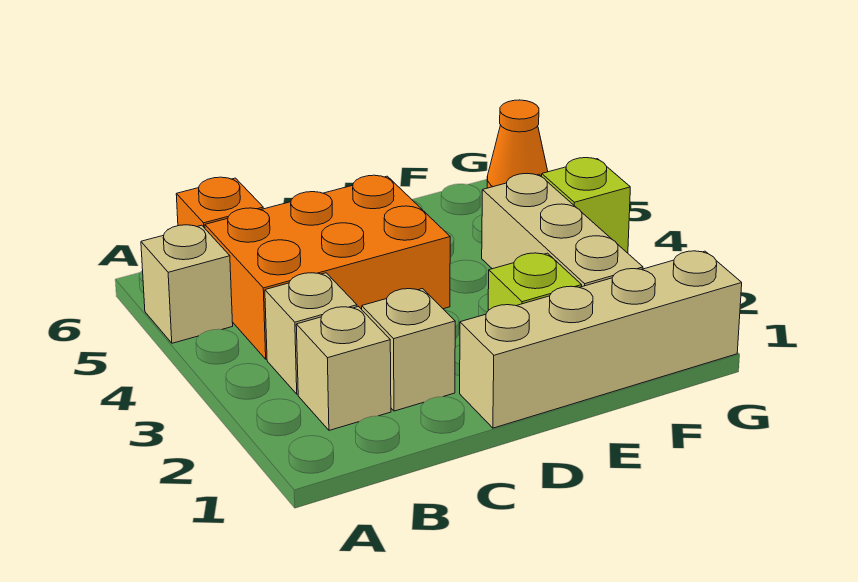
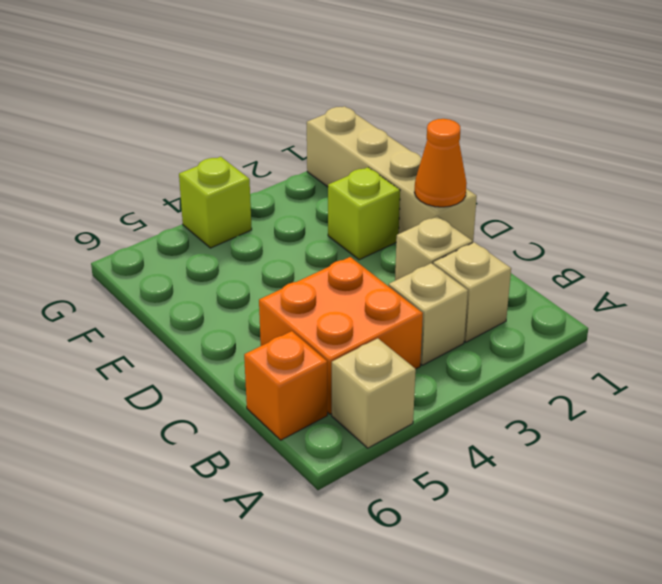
orange 2x3 brick [205,175,450,359] -> orange 2x2 brick [259,257,423,414]
tan 1x3 brick [482,174,643,287] -> none
orange 1x1 cone [487,100,548,188] -> orange 1x1 cone moved to [414,119,467,207]

